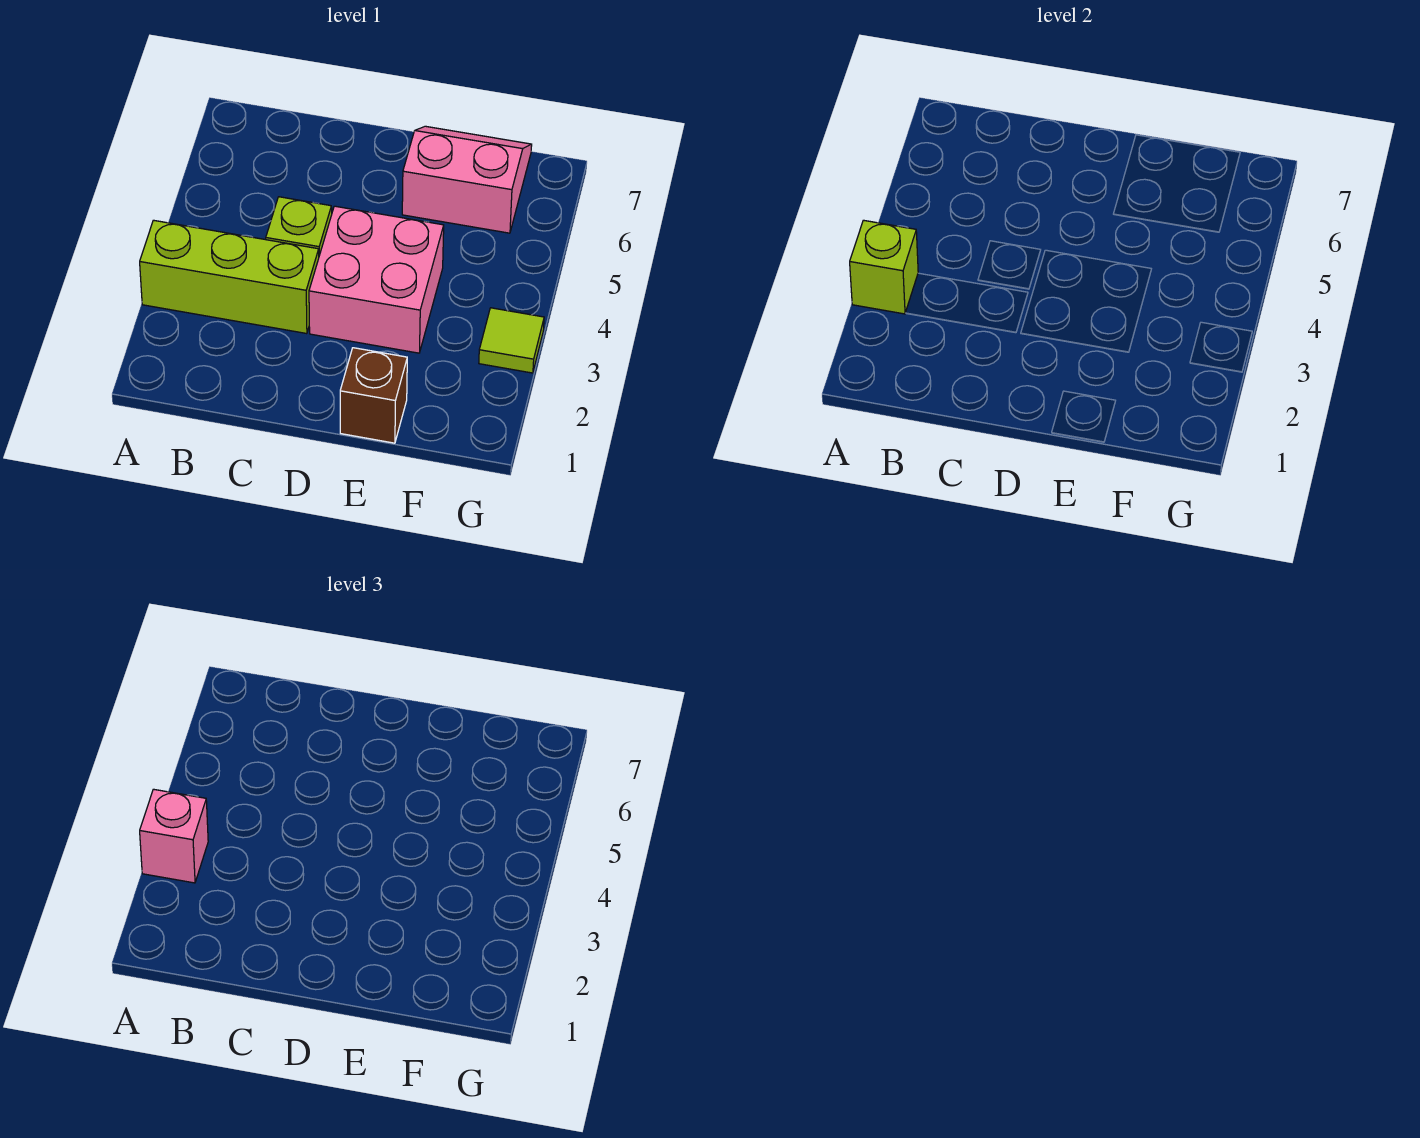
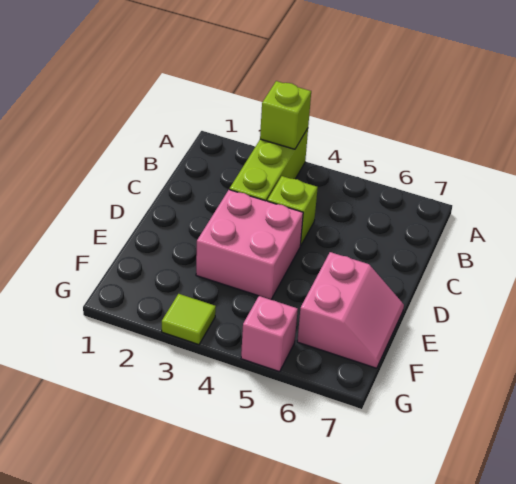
pink 1x1 brick [140,789,208,883] -> pink 1x1 brick moved to [241,296,298,372]
brown 1x1 brick [340,348,407,443] -> none

